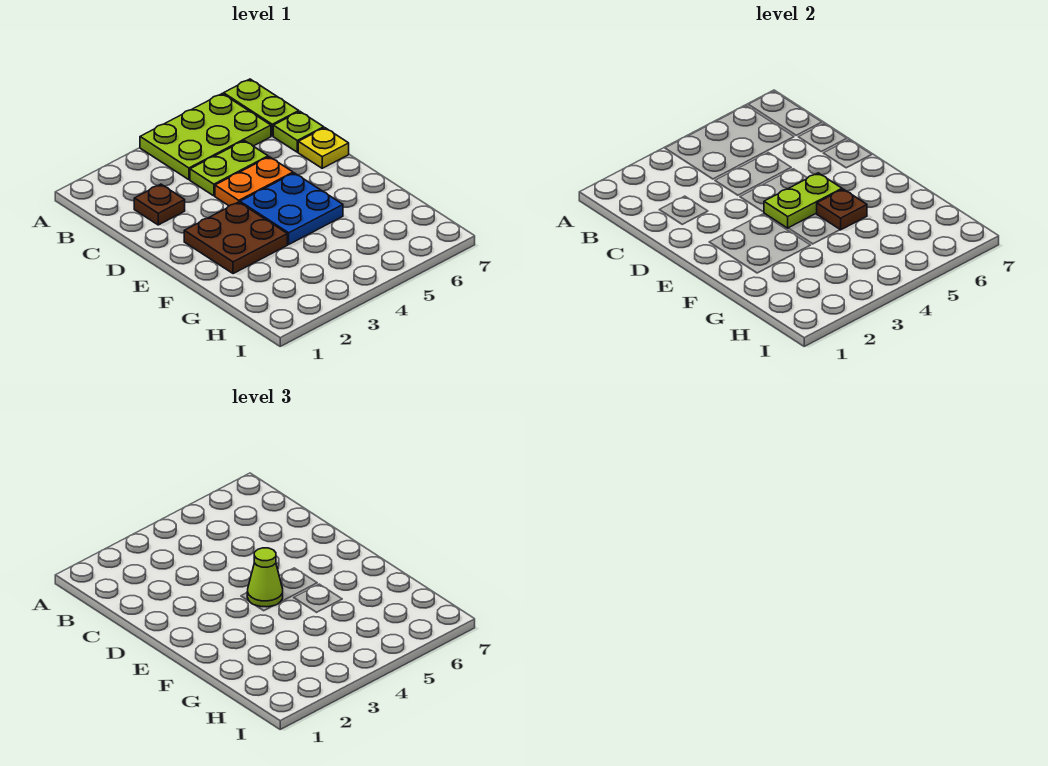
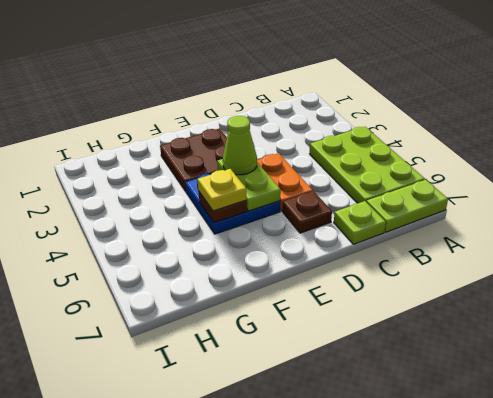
brown 1x1 plate [134,184,185,225] -> brown 1x1 plate moved to [283,191,332,233]
lime 1x2 plate [190,141,268,196] -> none
yellow 1x1 plate [298,128,349,168] -> yellow 1x1 plate moved to [198,169,247,211]

